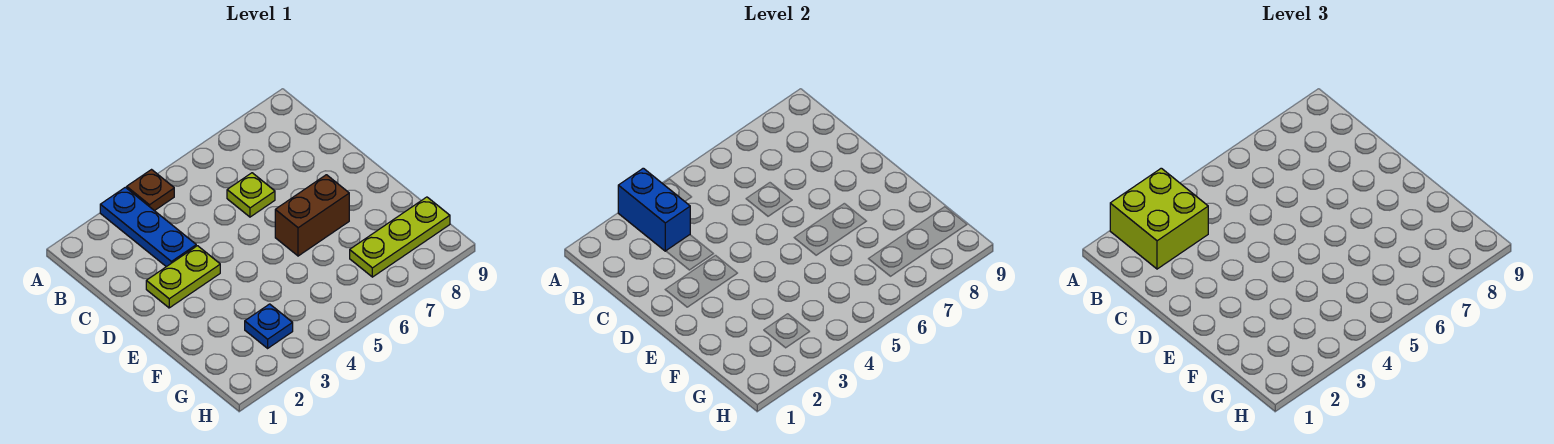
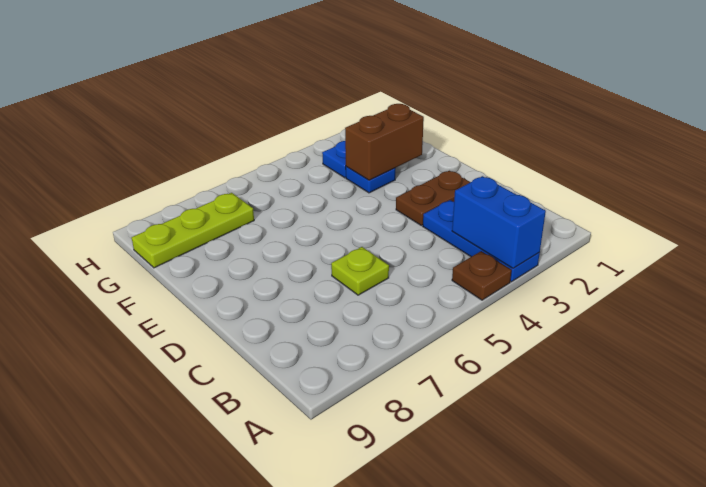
lime 2x2 brick [1110,168,1208,269] -> none
lime 1x2 plate [146,246,220,308] -> brown 1x2 plate [396,171,470,226]
brown 1x2 brick [275,175,349,256] -> brown 1x2 brick moved to [345,104,424,180]
none -> blue 1x1 plate [346,167,395,193]

